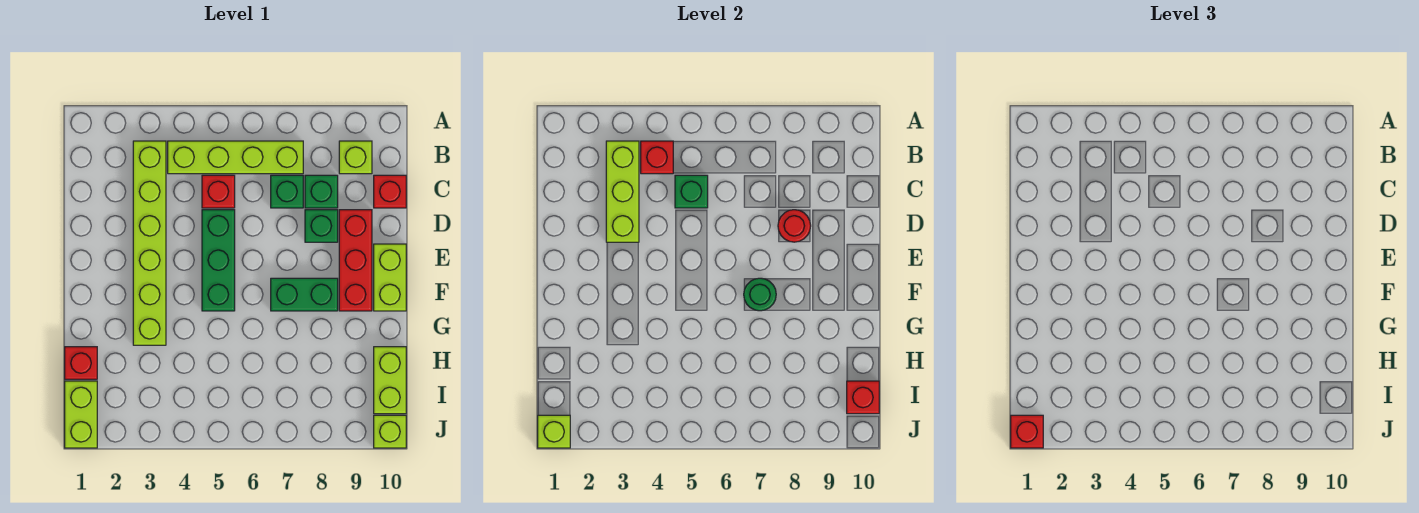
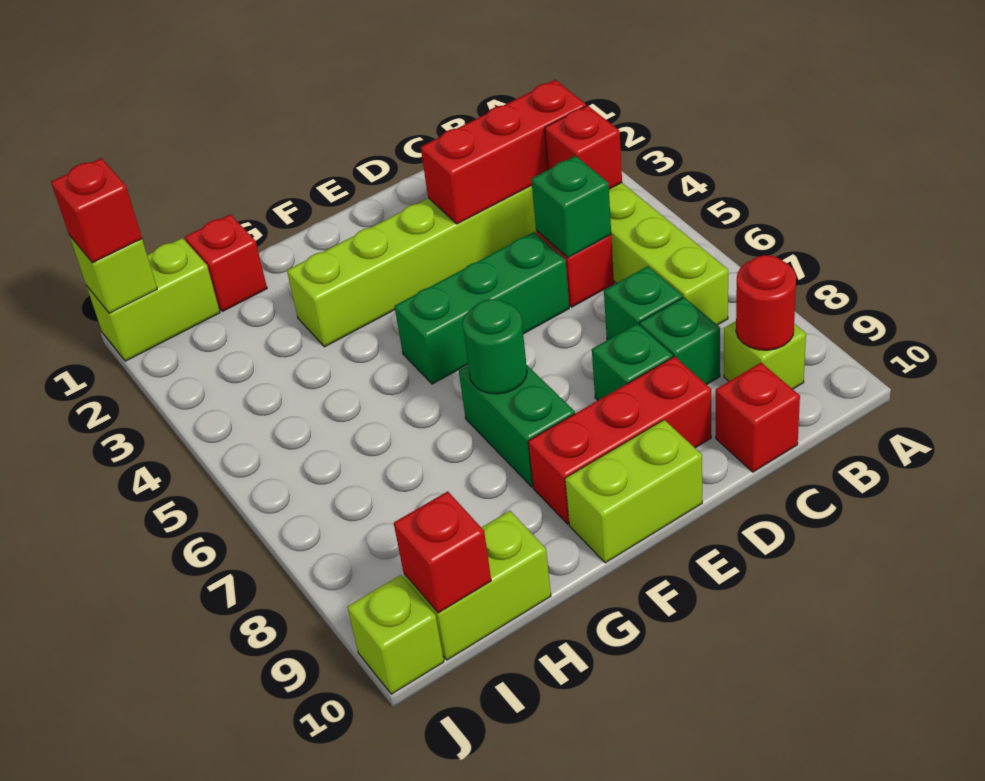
lime 1x3 brick [606,141,639,242] -> red 1x3 brick [421,80,586,224]
red 1x1 round brick [778,210,811,242] -> red 1x1 round brick moved to [736,255,796,350]

